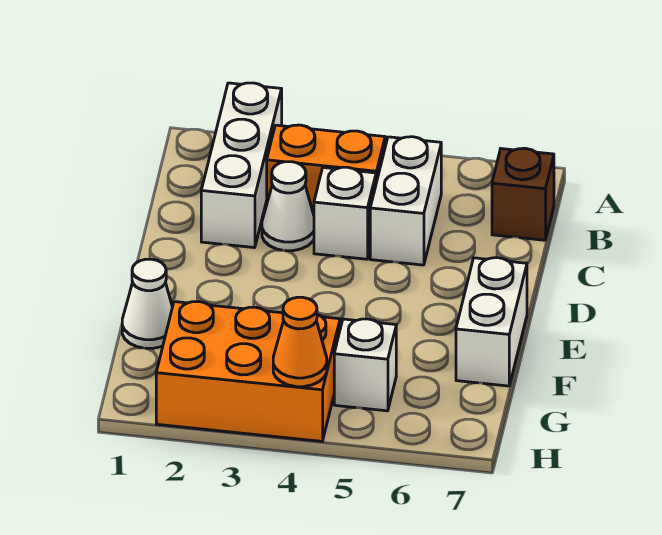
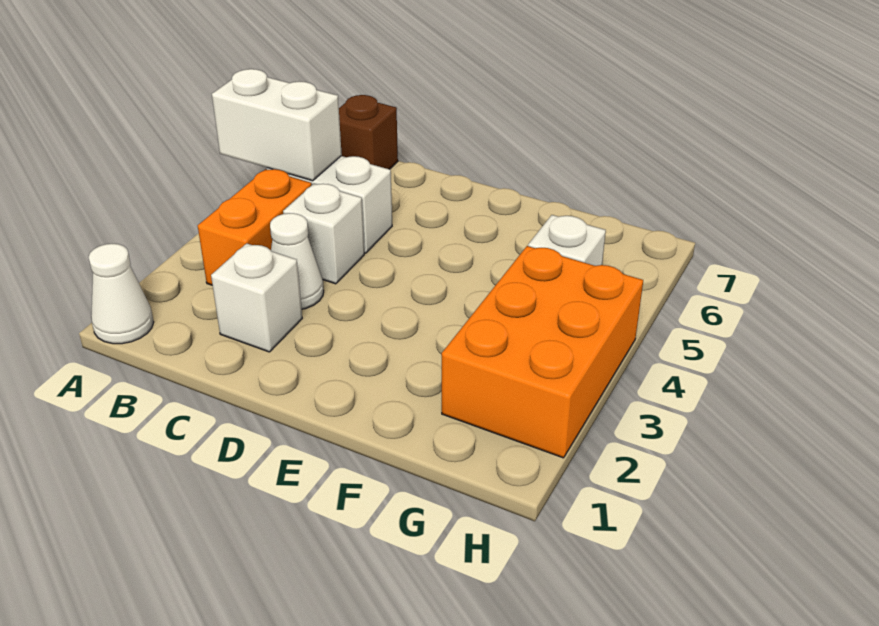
white 1x3 brick [201,83,282,248] -> white 1x1 brick [211,243,302,352]
white 1x2 brick [456,258,527,386] -> white 1x2 brick moved to [212,69,342,181]
white 1x1 cone [122,259,172,348] -> white 1x1 cone moved to [89,244,154,344]
orange 1x1 cone [273,297,327,387] -> none

